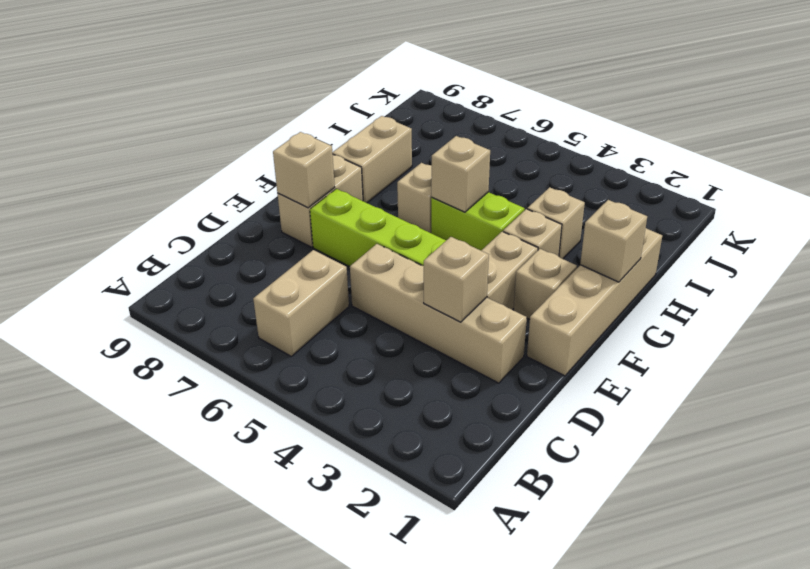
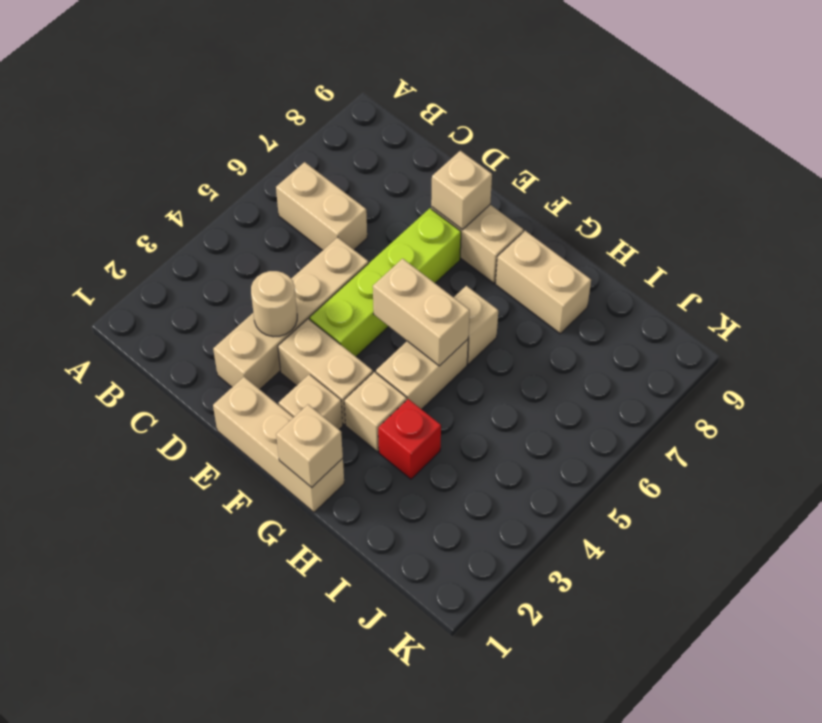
tan 1x1 brick [424,237,489,322] -> tan 1x1 round brick [251,271,297,337]
tan 1x4 brick [527,228,662,376] -> tan 1x3 brick [213,377,344,512]
lime 1x2 brick [431,192,525,250] -> tan 1x2 brick [376,339,468,409]
tan 1x1 brick [431,136,490,212] -> tan 1x2 brick [373,259,470,366]
tan 1x1 brick [527,187,585,259] -> red 1x1 brick [378,399,441,479]

